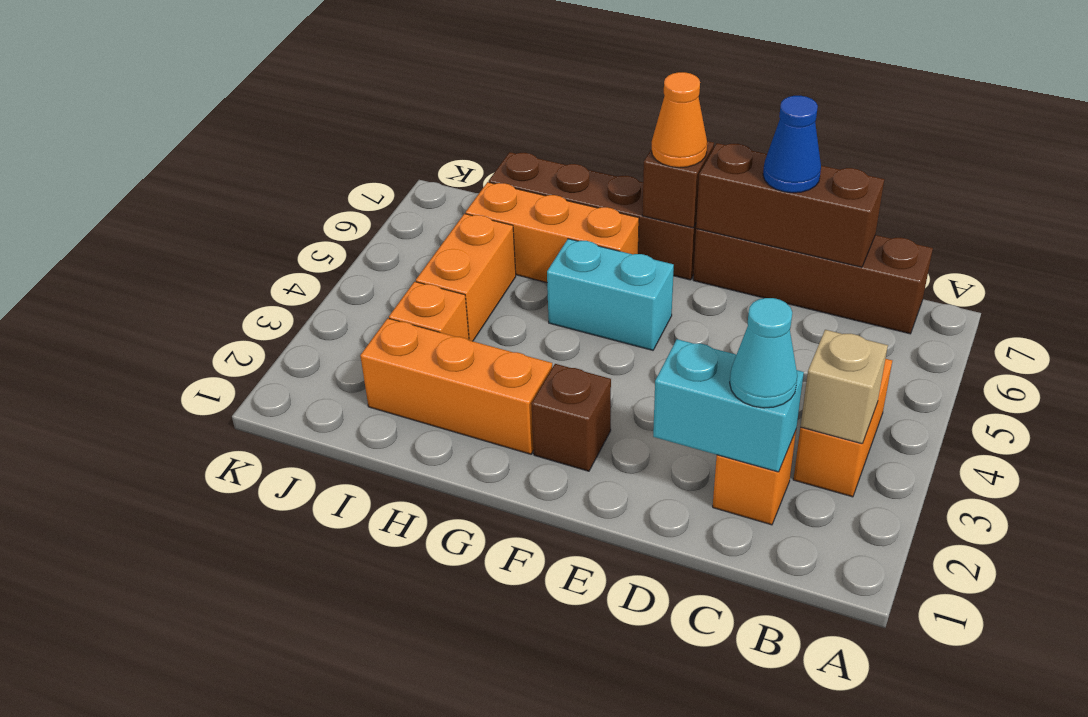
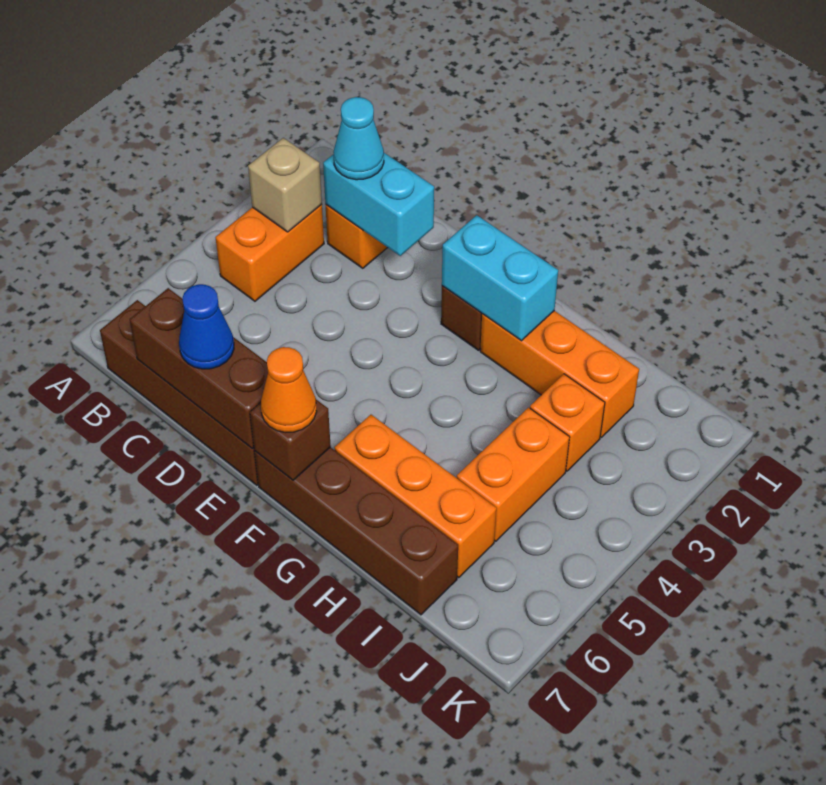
cyan 1x2 brick [547,239,674,350] -> cyan 1x2 brick moved to [442,215,558,341]

